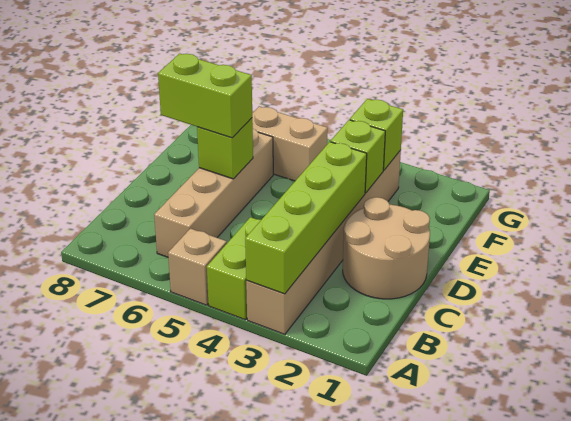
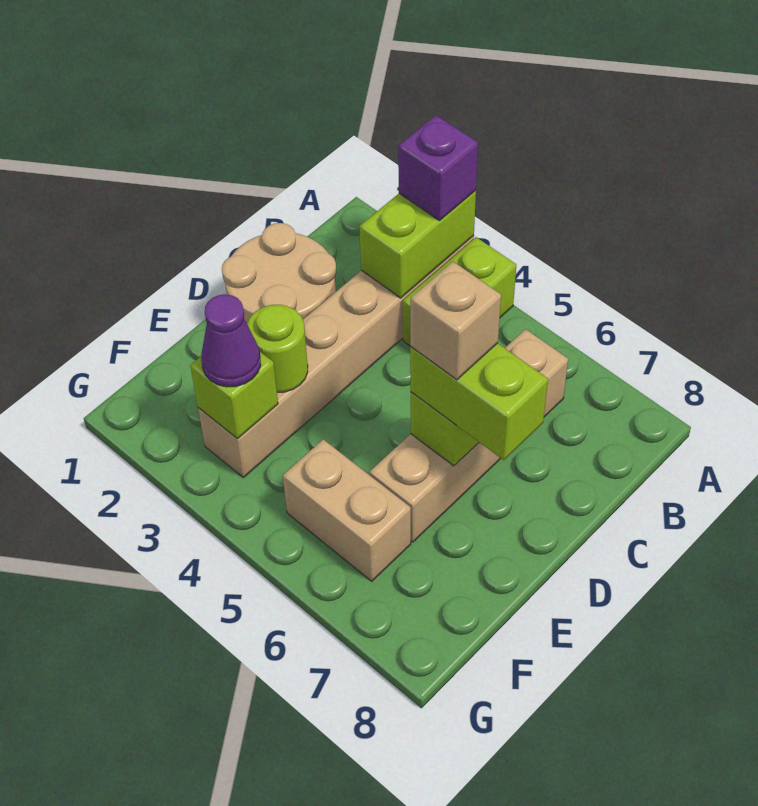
lime 1x4 brick [245,142,367,294] -> lime 1x2 brick [359,190,476,298]
none -> purple 1x1 brick [398,115,478,220]
tan 1x1 brick [168,229,227,305] -> tan 1x1 brick moved to [410,262,501,380]
lime 1x1 brick [331,120,385,193] -> lime 1x1 round brick [247,305,308,392]
none -> purple 1x1 cone [201,294,261,387]

